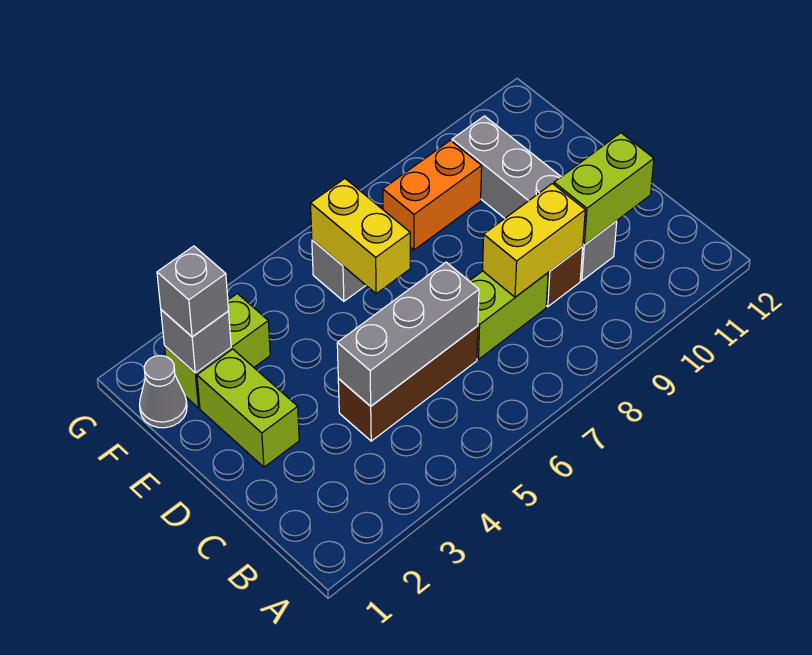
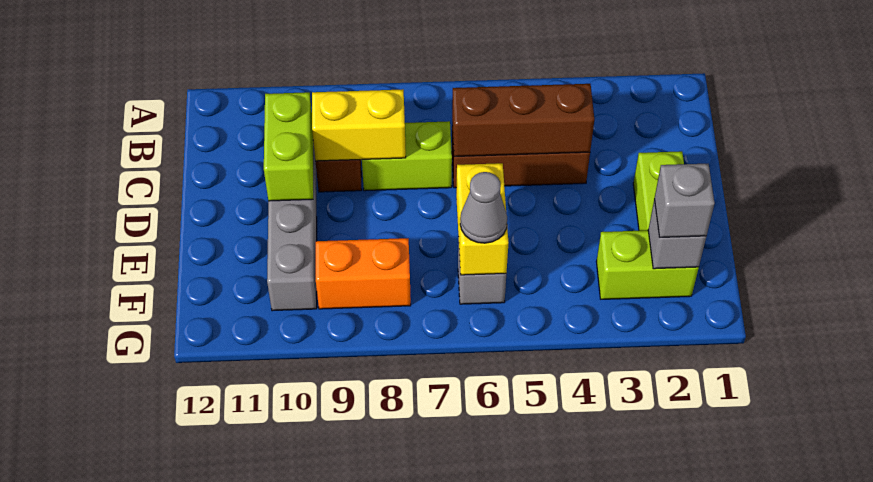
grey 1x3 brick [337,262,479,406] -> brown 1x3 brick [452,84,594,157]
lime 1x2 brick [554,133,654,245] -> lime 1x2 brick turned to [264,92,313,201]
grey 1x1 cone [139,356,187,428] -> grey 1x1 cone moved to [460,172,507,243]

